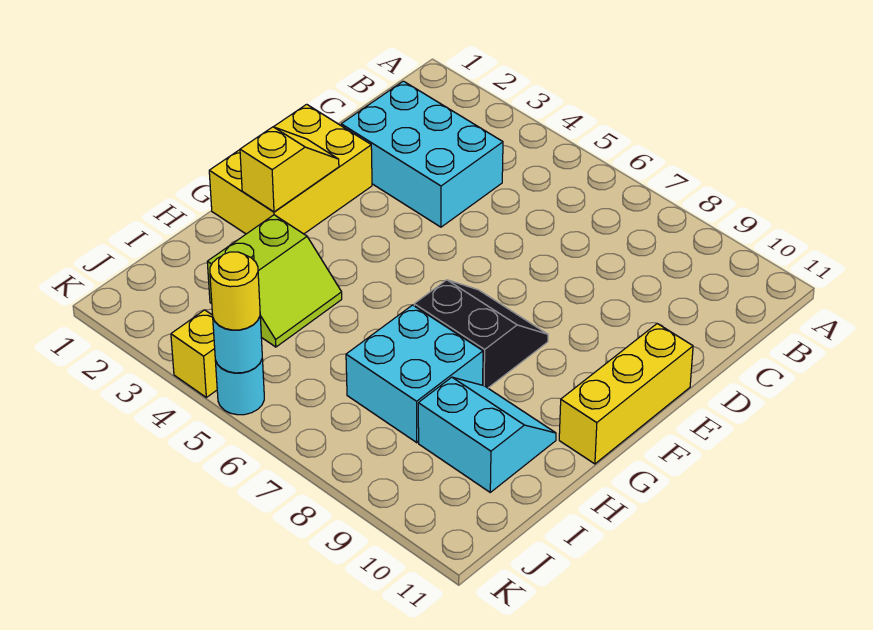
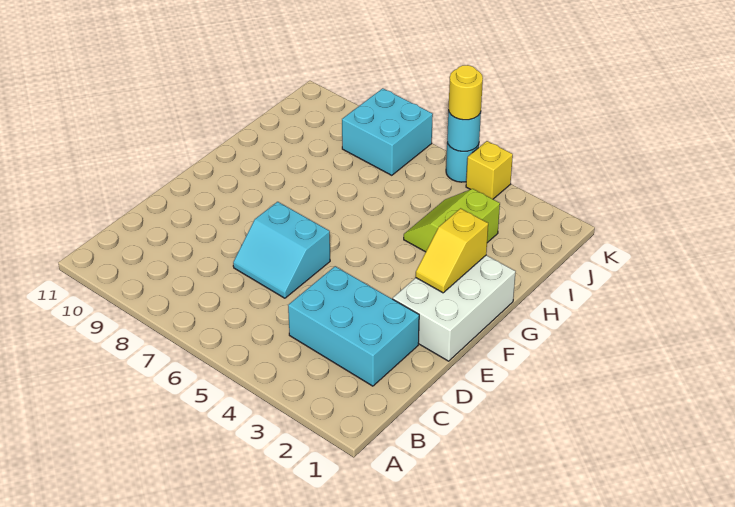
yellow 2x3 brick [209,104,372,234] -> white 2x3 brick [393,255,516,361]
yellow 1x3 brick [559,324,693,464] -> none
black 2x2 slope [414,280,548,388] -> none
cyan 2x2 brick [346,305,483,443] -> cyan 2x2 brick moved to [342,88,433,175]
cyan 2x2 slope [418,377,556,492] -> cyan 2x2 slope moved to [233,202,330,298]

